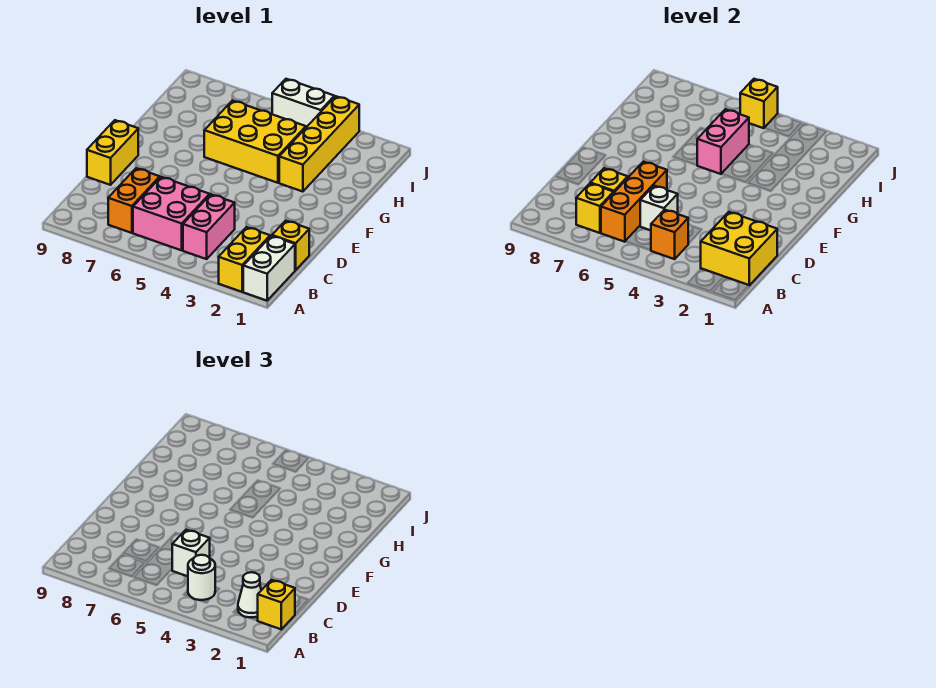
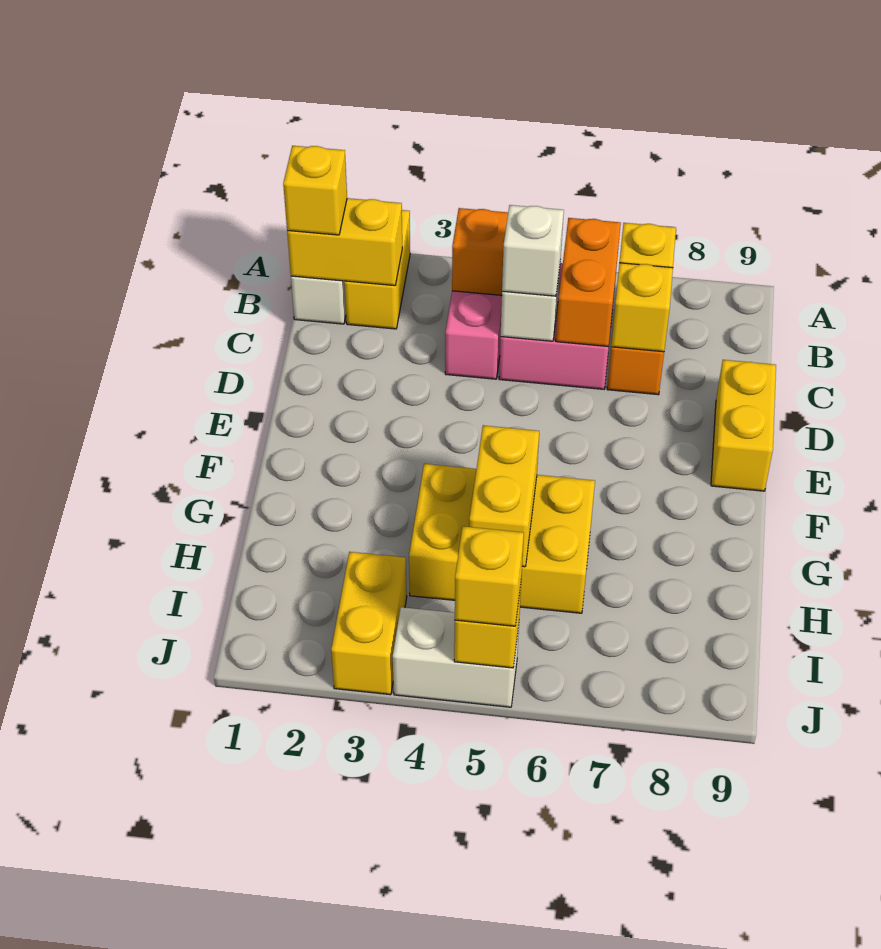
yellow 2x2 brick [701,212,777,285] -> yellow 1x2 brick [287,198,402,286]
white 1x1 cone [238,572,261,617] -> none
white 1x1 round brick [188,555,215,600] -> none
orange 1x3 brick [601,162,667,242] -> orange 1x2 brick [556,218,621,347]
yellow 1x1 brick [272,221,309,270] -> yellow 1x1 brick moved to [455,526,524,626]
yellow 1x4 brick [279,96,359,192] -> yellow 1x2 brick [331,552,407,695]
pink 1x2 brick [697,109,749,174] -> yellow 1x2 brick [469,425,539,567]

